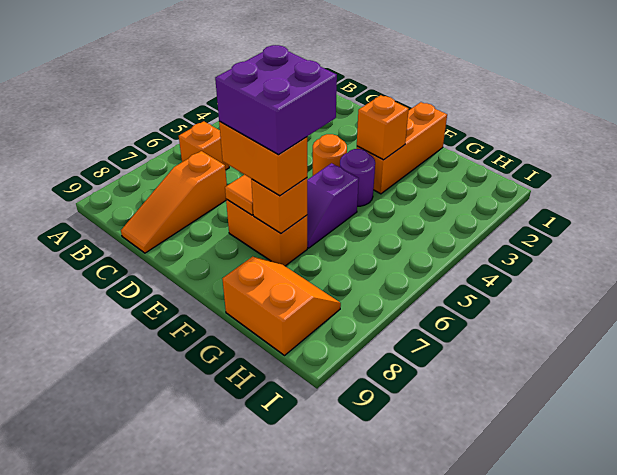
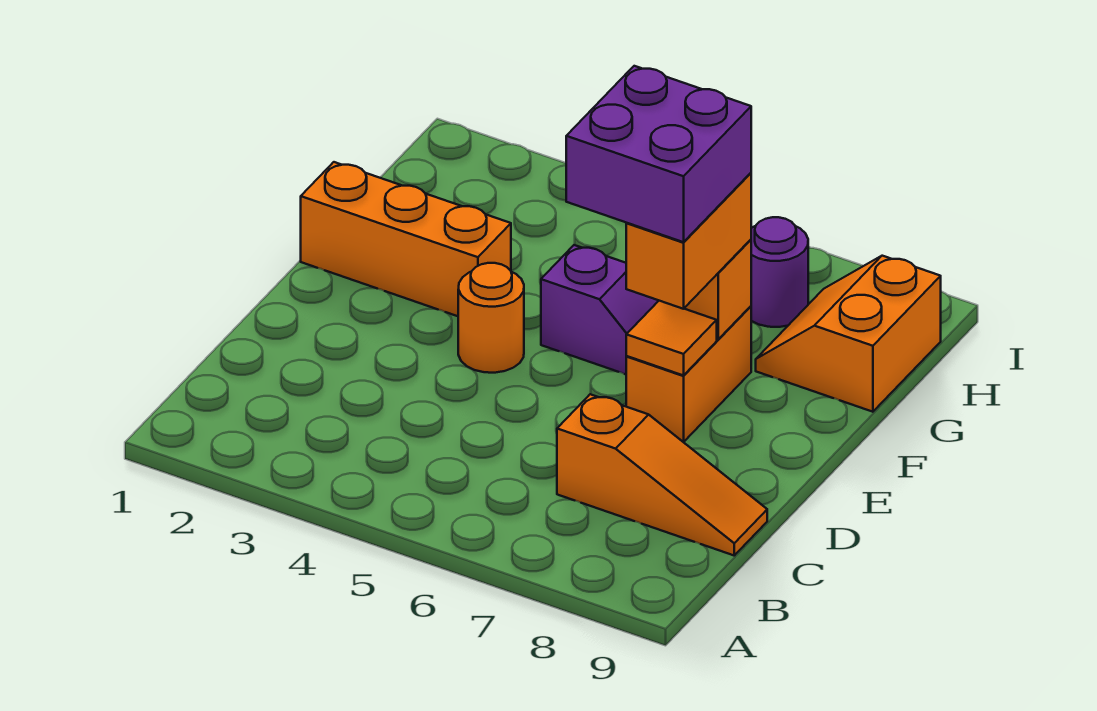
orange 1x1 brick [179,121,229,170] -> none
orange 1x1 brick [357,95,409,160] -> none
purple 1x1 round brick [340,149,375,206] -> purple 1x1 round brick moved to [751,217,808,327]

